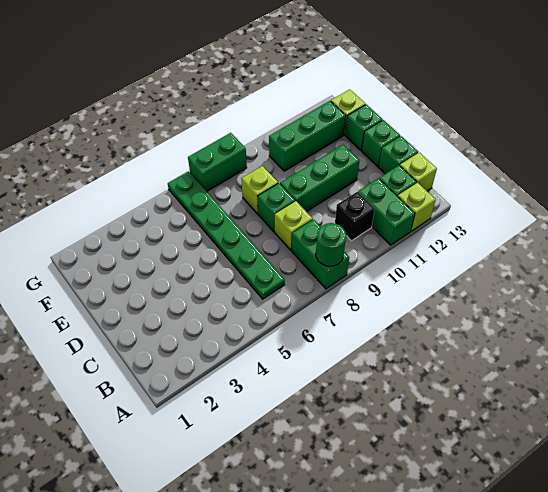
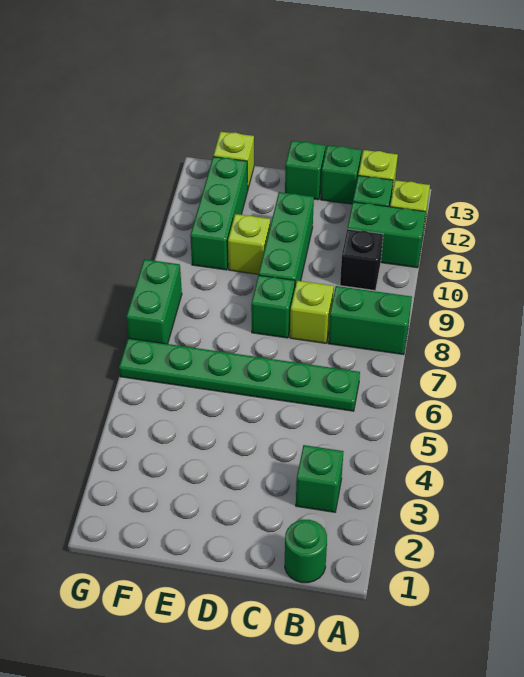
green 1x1 round brick [316,223,346,266] -> green 1x1 round brick moved to [285,520,327,583]
lime 1x1 brick [241,166,278,214] -> lime 1x1 brick moved to [228,214,270,274]
green 1x1 brick [345,104,383,151] -> green 1x1 brick moved to [296,445,344,512]

